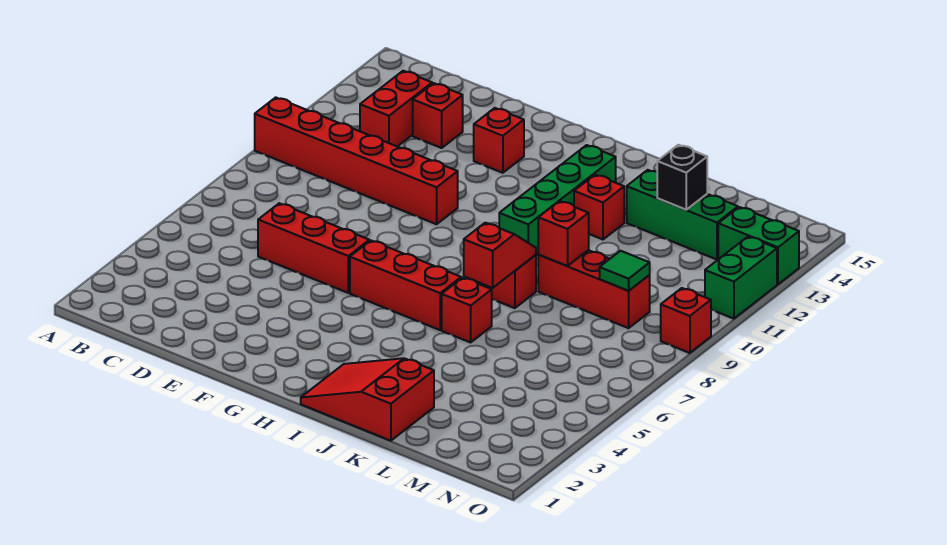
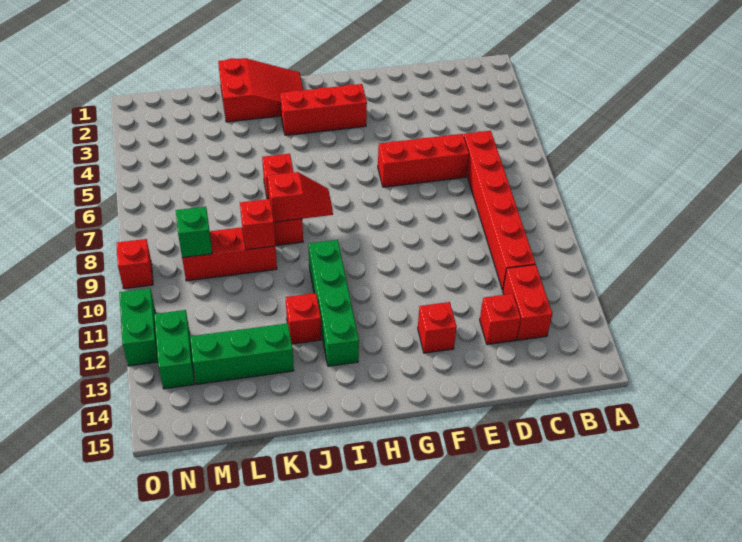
red 1x6 brick [255,97,458,224] -> red 1x6 brick turned to [464,131,535,290]
red 1x3 brick [350,241,461,330] -> red 1x3 brick moved to [280,84,367,135]
red 1x2 slope [464,223,536,288] -> red 1x2 slope turned to [268,172,333,222]
black 1x1 brick [657,145,707,210] -> none
green 1x1 tile [600,251,650,291] -> green 1x1 brick [176,207,212,258]
green 1x2 brick [718,207,799,284] -> green 1x2 brick turned to [154,310,195,389]

